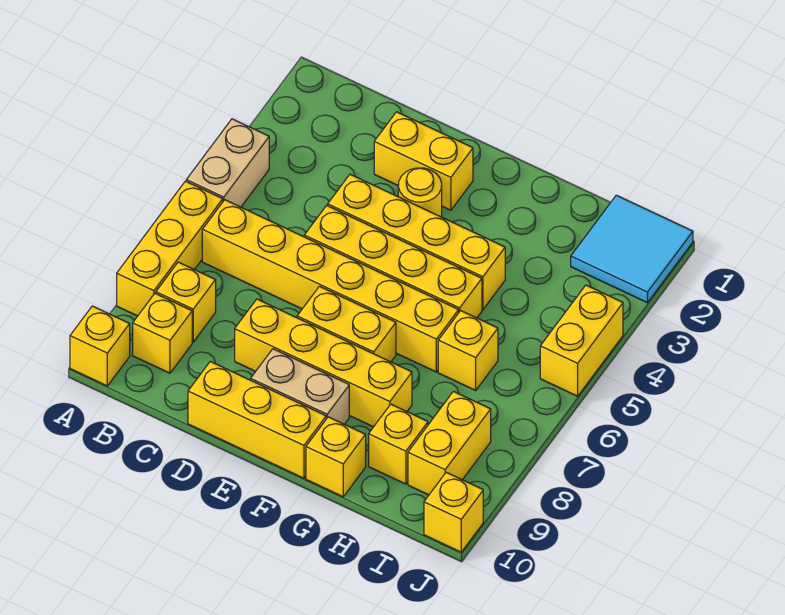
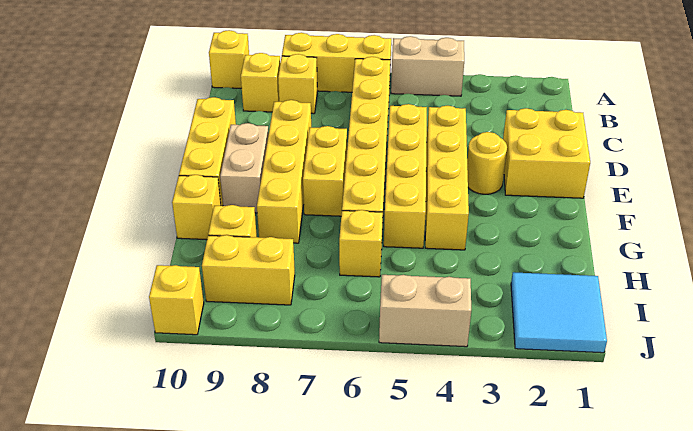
yellow 1x2 brick [374,112,473,210] -> yellow 2x2 brick [503,108,590,198]
yellow 1x2 brick [540,285,623,396] -> tan 1x2 brick [379,275,471,347]

